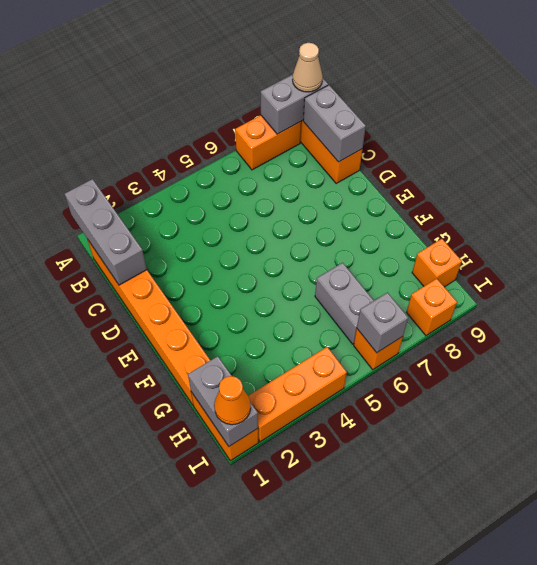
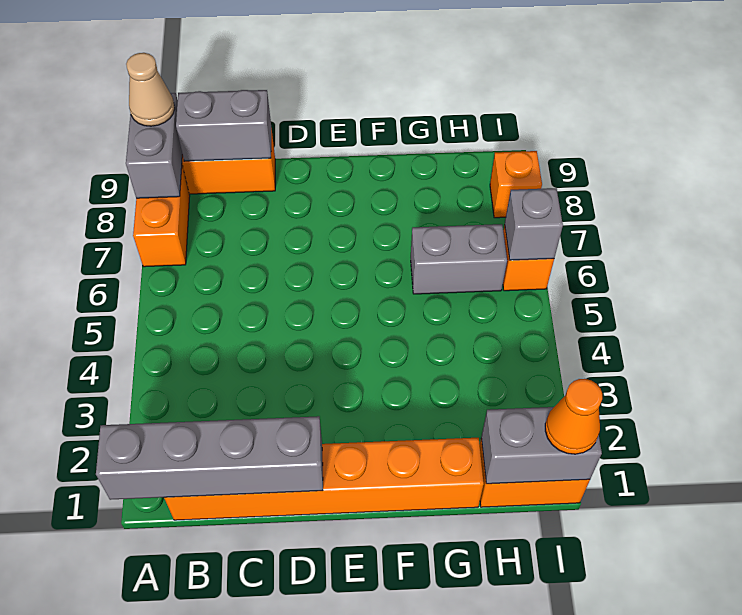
grey 1x3 brick [65,179,147,285] -> grey 1x4 brick [96,416,323,500]
orange 1x1 brick [412,239,462,287] -> none
orange 1x3 brick [248,347,347,442] -> none

